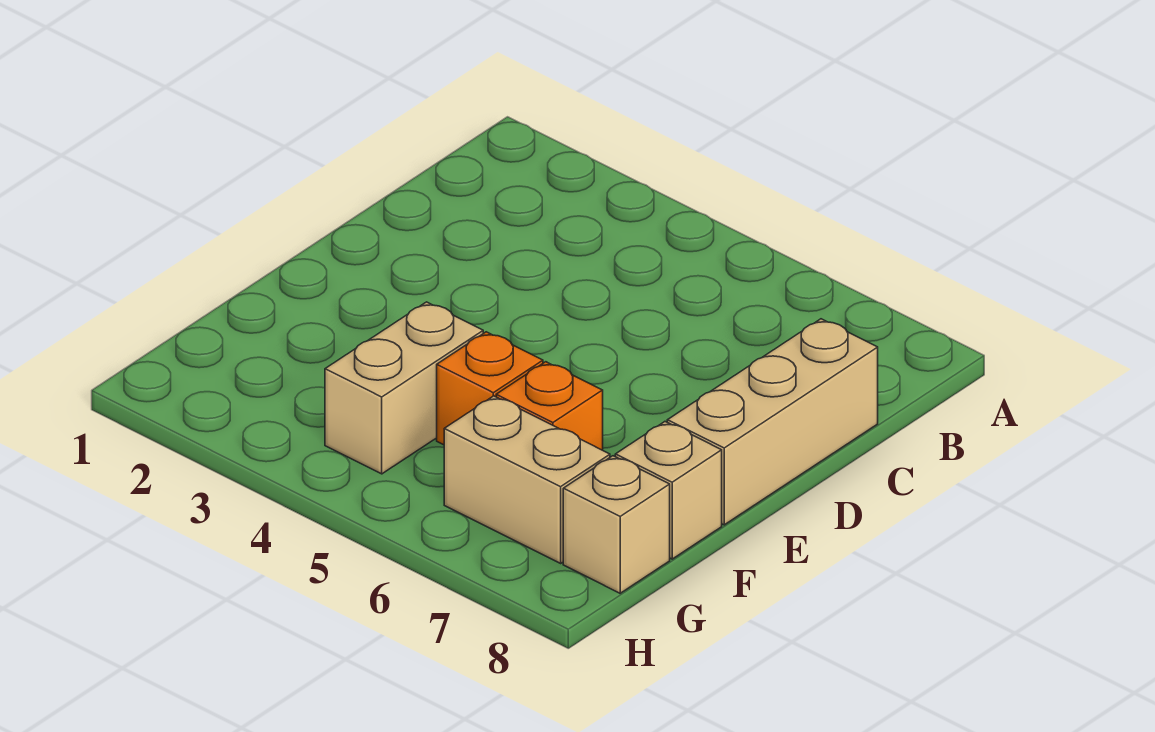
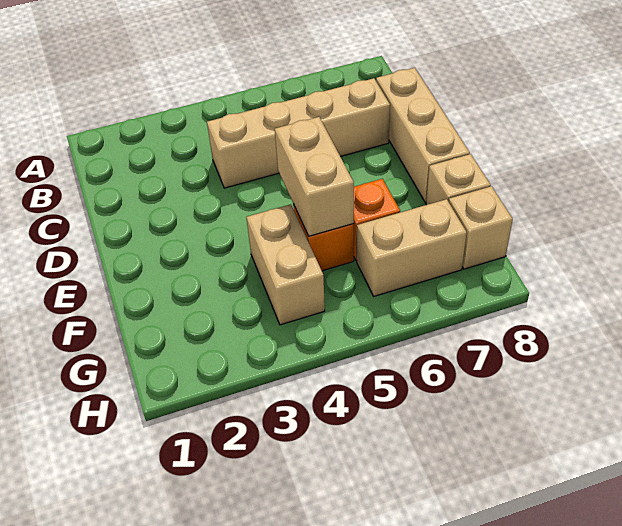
none -> tan 1x4 brick [207,78,390,188]
none -> tan 1x2 brick [275,117,354,236]

